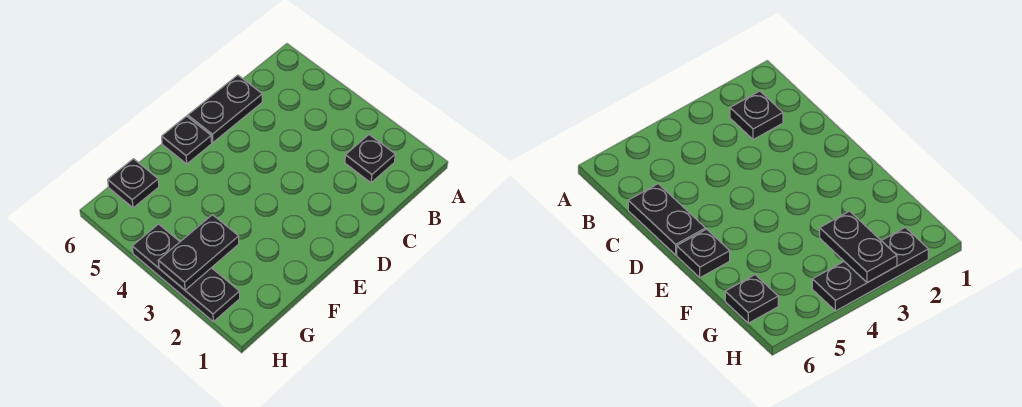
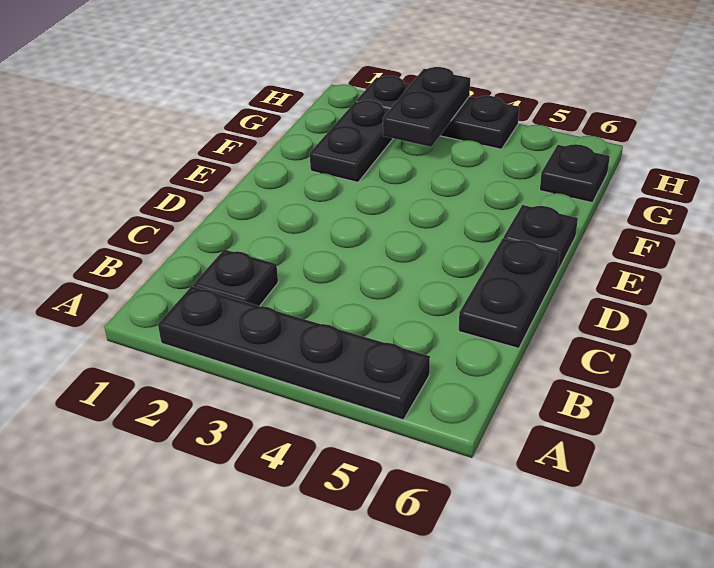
none -> black 1x4 plate [158,286,430,420]
none -> black 1x2 plate [310,100,393,182]

